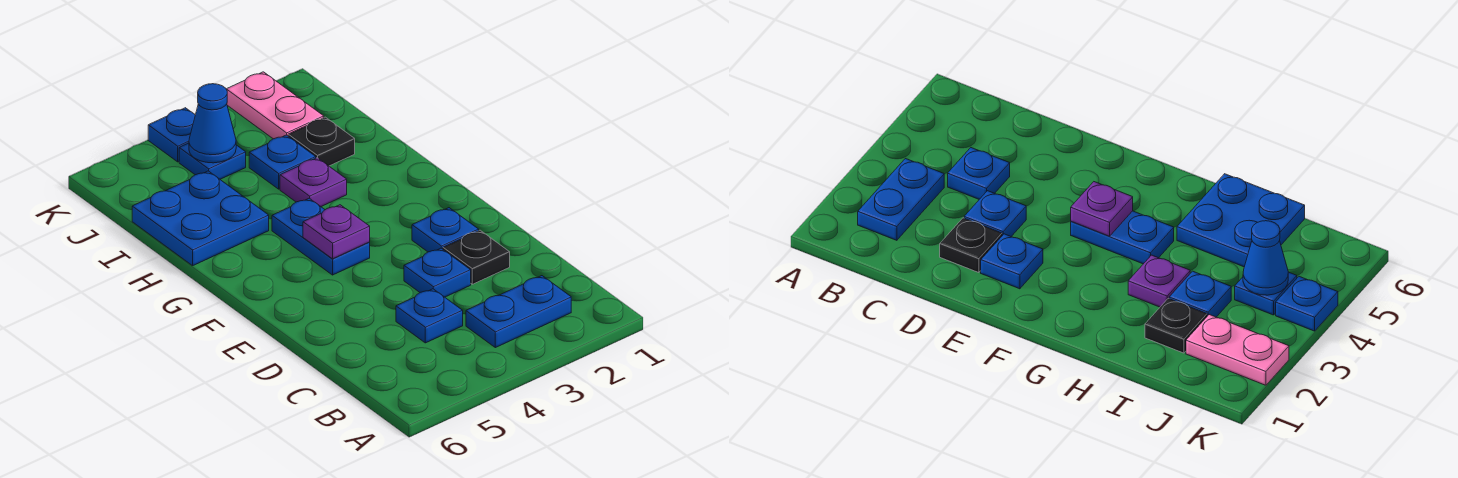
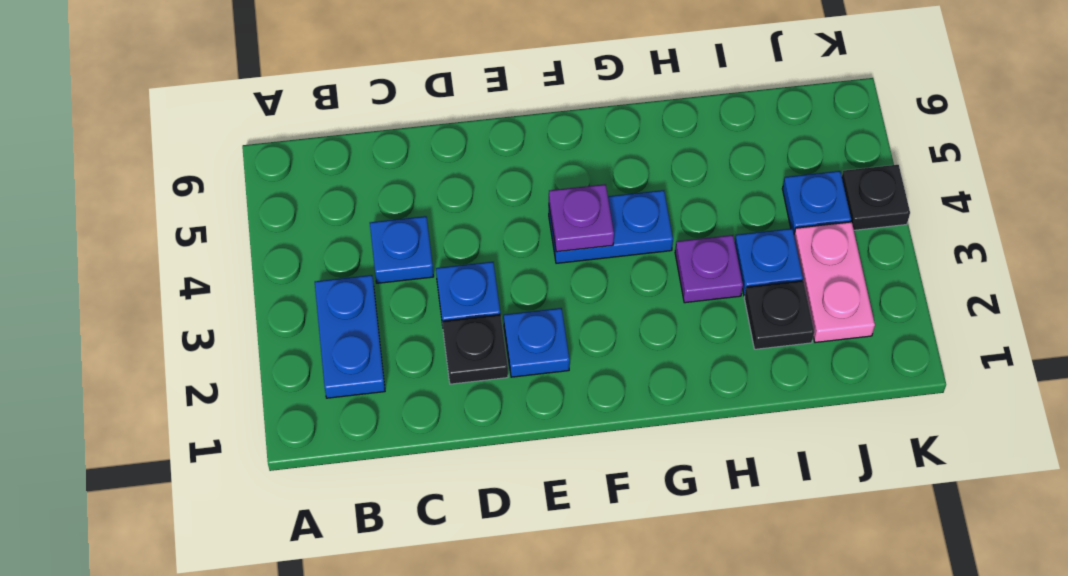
blue 2x2 plate [132,171,269,266] -> none
pink 1x2 plate [226,72,324,139] -> pink 1x2 plate turned to [794,222,875,343]
blue 1x1 cone [189,84,236,163] -> none
blue 1x1 plate [148,108,195,162] -> black 1x1 plate [842,165,910,230]

